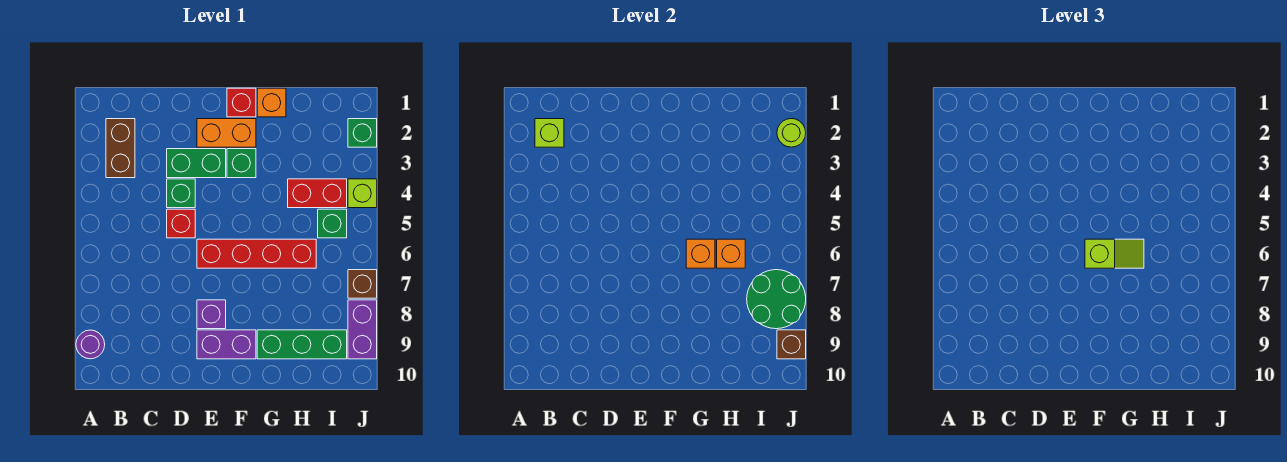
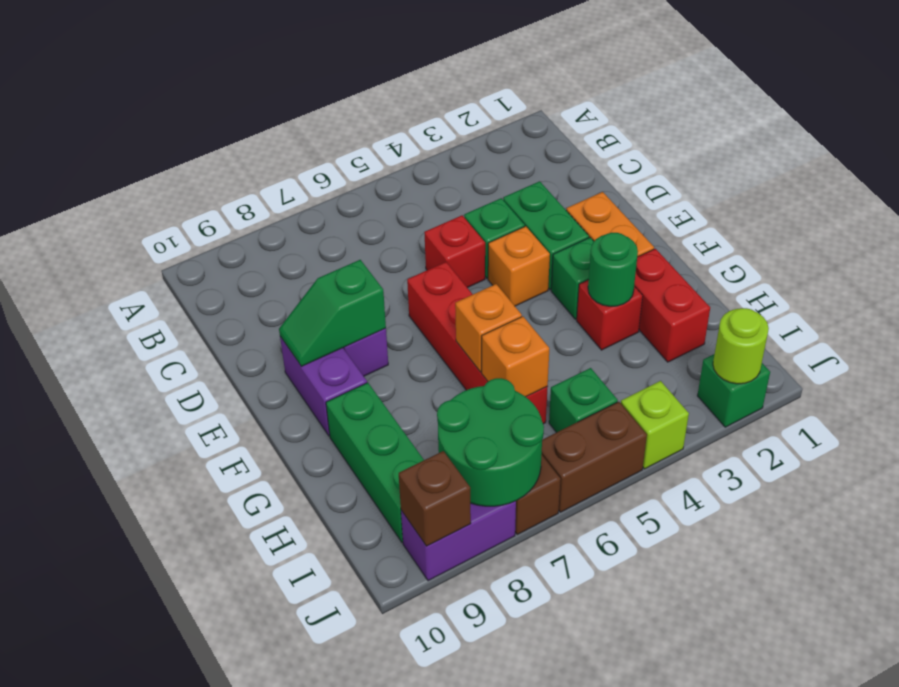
purple 1x1 round brick [76,330,105,359] -> none
brown 1x2 brick [106,119,135,178] -> brown 1x2 brick moved to [542,402,647,512]
lime 1x1 brick [535,119,564,147] -> none
none -> green 1x2 slope [279,260,386,366]
red 1x1 brick [227,88,256,117] -> red 1x1 brick moved to [577,280,643,350]
lime 1x2 slope [1085,239,1144,268] -> none
orange 1x1 brick [257,88,286,117] -> orange 1x1 brick moved to [488,226,550,306]
none -> green 1x1 round brick [588,233,638,306]
red 1x2 brick [288,179,347,208] -> red 1x2 brick moved to [634,249,710,362]

